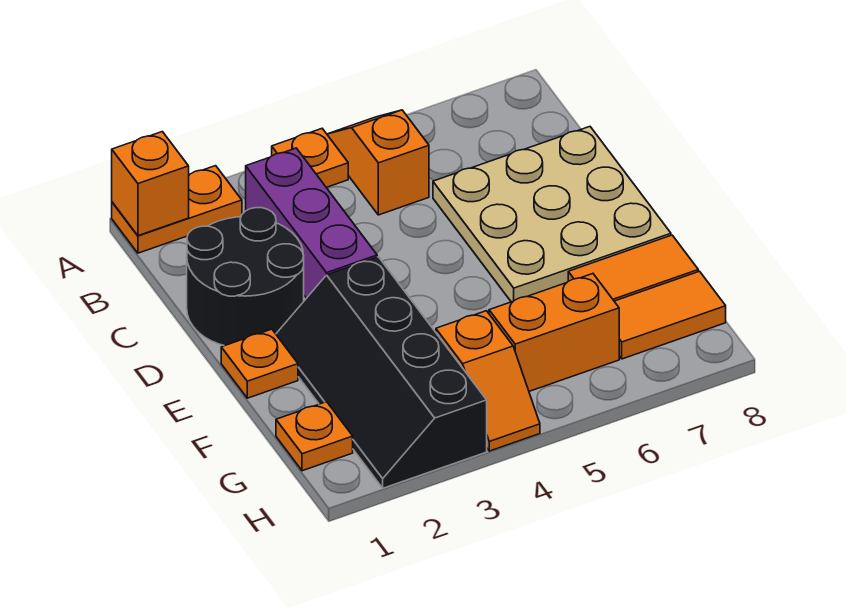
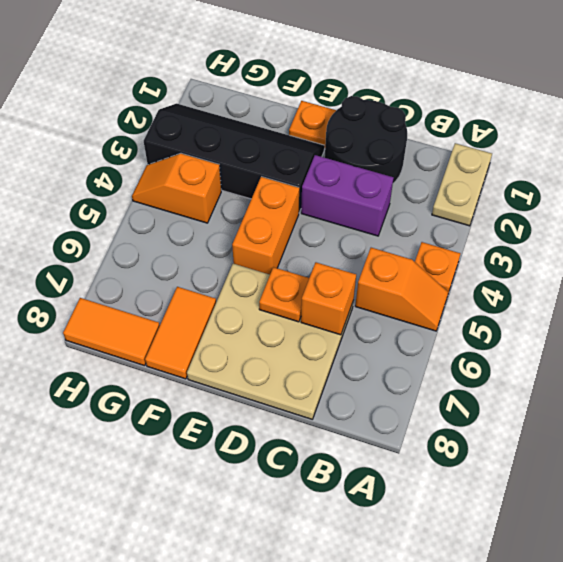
orange 1x2 plate [112,166,242,253] -> tan 1x2 plate [432,143,492,226]
orange 1x1 brick [112,132,189,236] -> orange 1x1 brick moved to [301,262,356,335]
purple 1x3 brick [246,148,377,298] -> purple 1x2 brick [301,155,393,236]
orange 1x1 plate [276,402,353,471] -> orange 1x1 plate moved to [259,267,309,322]
orange 1x2 brick [489,274,619,391] -> orange 1x2 brick moved to [232,177,299,274]
orange 1x2 tile [614,271,726,359] -> orange 1x2 tile turned to [63,298,160,366]

